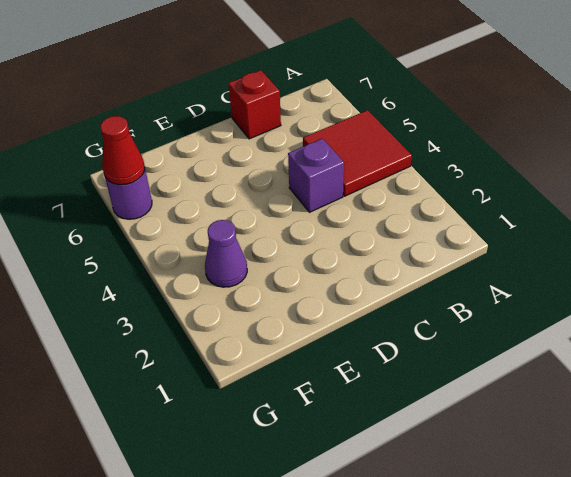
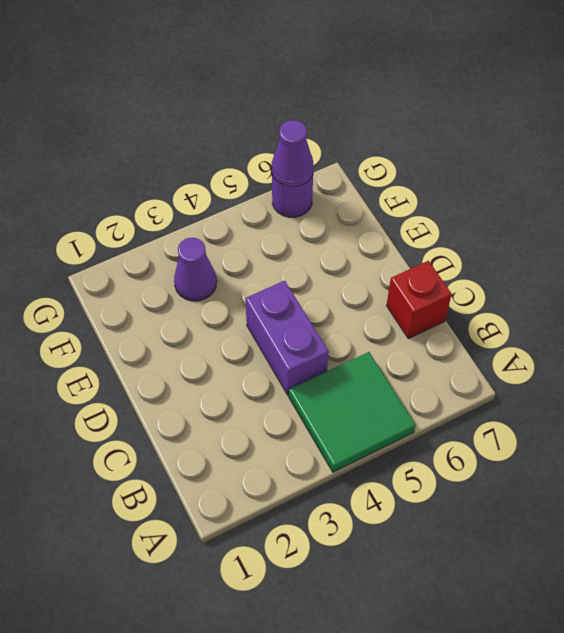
red 2x2 tile [303,110,412,196] -> green 2x2 tile [289,352,416,472]
purple 1x1 brick [288,139,344,212] -> purple 1x2 brick [245,281,329,395]
red 1x1 cone [100,116,145,185] -> purple 1x1 cone [272,120,313,187]

